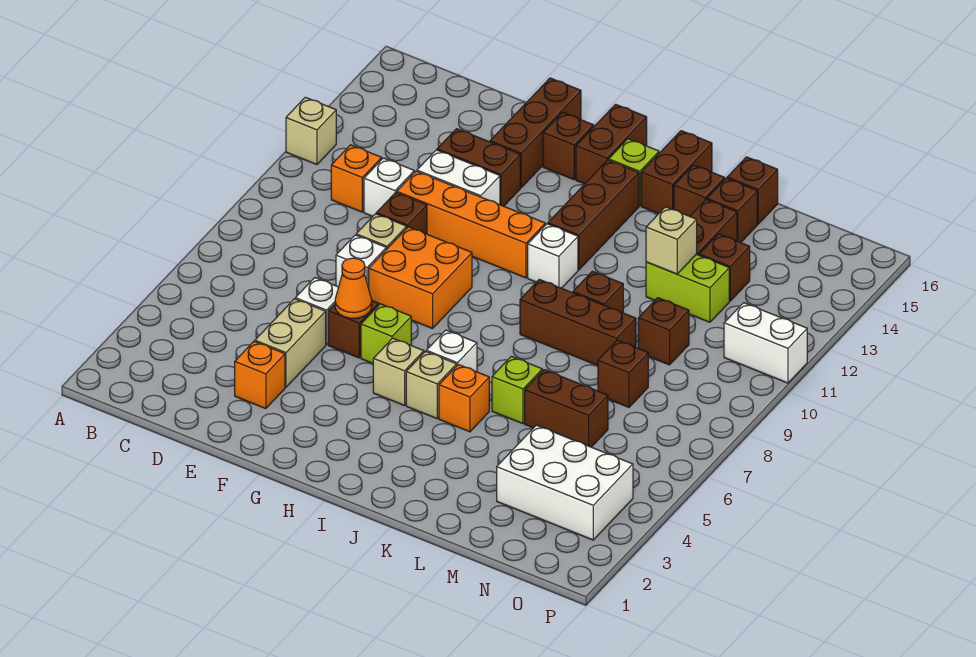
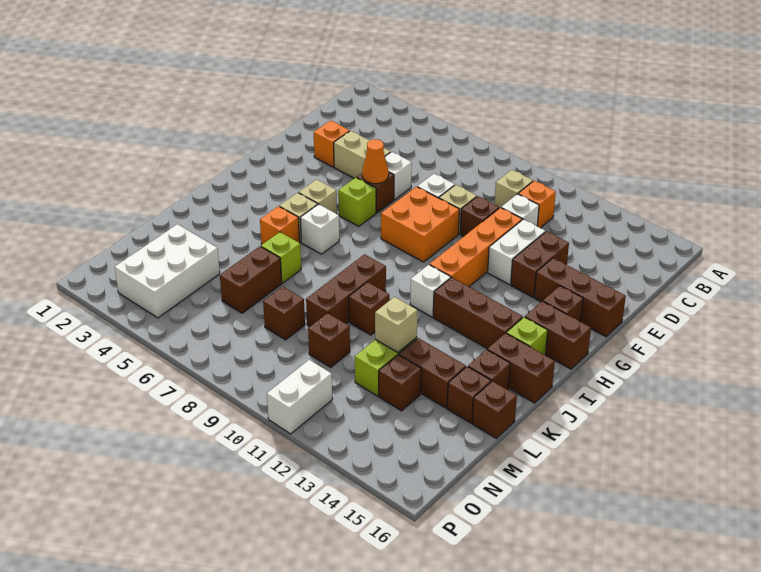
tan 1x1 brick [286,97,336,165] -> tan 1x1 brick moved to [495,170,533,208]

